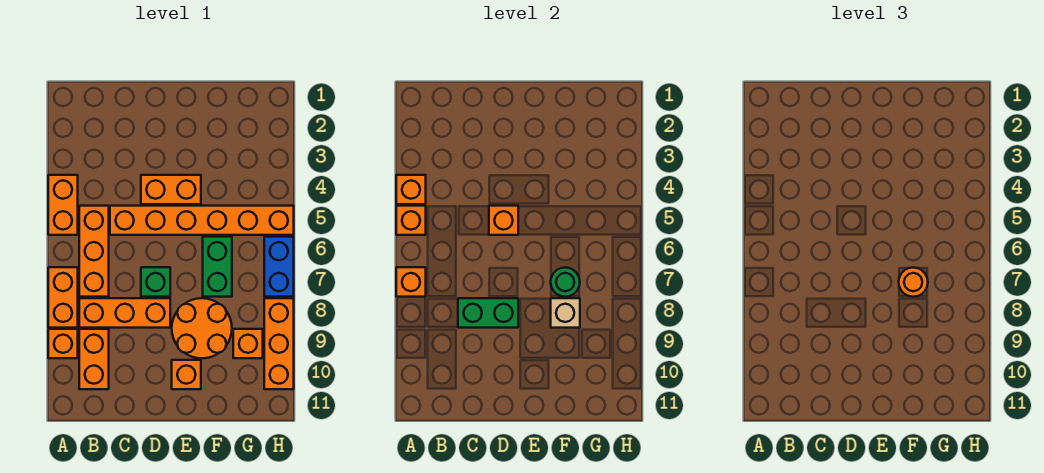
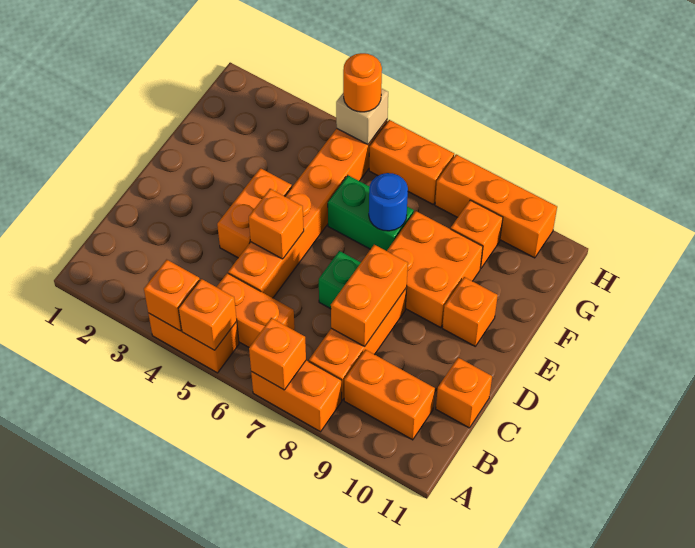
orange 1x1 brick [48,329,78,358] -> orange 1x1 brick moved to [436,358,492,428]
orange 1x3 brick [79,206,109,297] -> orange 1x2 brick [217,273,295,347]
green 1x2 brick [458,298,518,328] -> orange 1x2 brick [331,245,408,347]
orange 2x2 round brick [172,298,232,358] -> orange 2x2 brick [387,211,483,327]
green 1x1 round brick [551,267,580,297] -> blue 1x1 round brick [369,173,408,231]
orange 1x1 round brick [899,267,928,297] -> orange 1x1 round brick moved to [343,53,382,112]
tan 1x1 brick [551,298,580,328] -> tan 1x1 brick moved to [336,88,388,144]
blue 1x2 brick [264,237,294,297] -> orange 1x2 brick [369,120,454,204]

